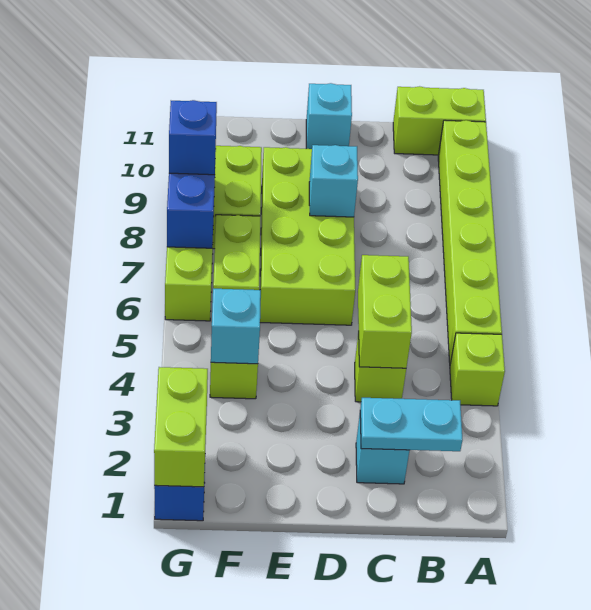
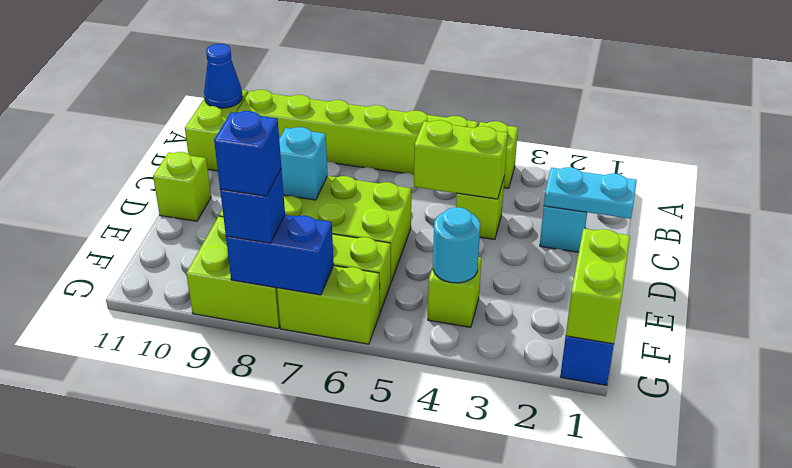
none -> blue 1x1 cone [204,44,242,108]
cyan 1x2 plate [360,398,463,451] -> cyan 1x2 plate turned to [544,167,637,219]
cyan 1x1 brick [306,83,352,149] -> lime 1x1 brick [153,152,211,221]
cyan 1x1 brick [211,289,261,364] -> cyan 1x1 round brick [433,207,480,283]
lime 1x2 brick [154,367,208,487] -> lime 1x2 brick turned to [566,229,630,344]
none -> blue 1x1 brick [214,111,281,196]

